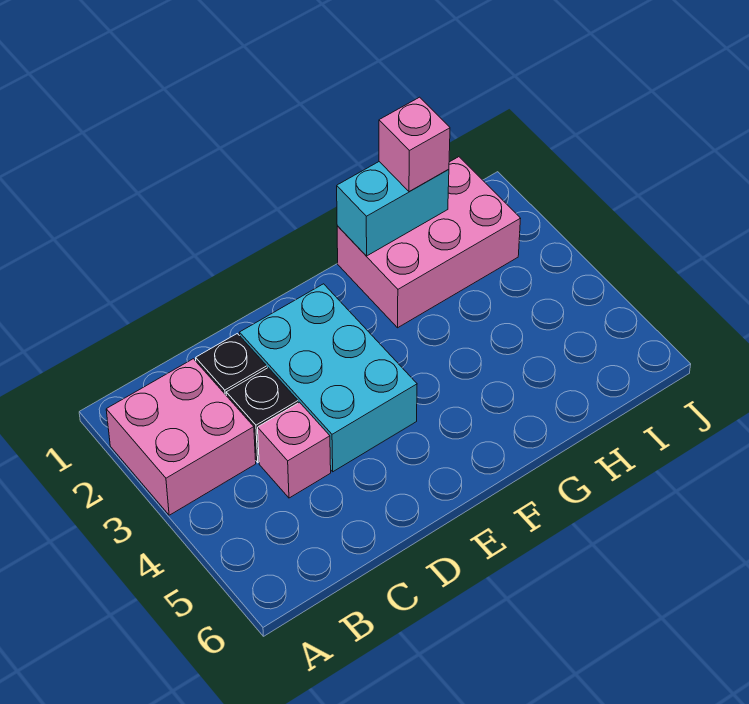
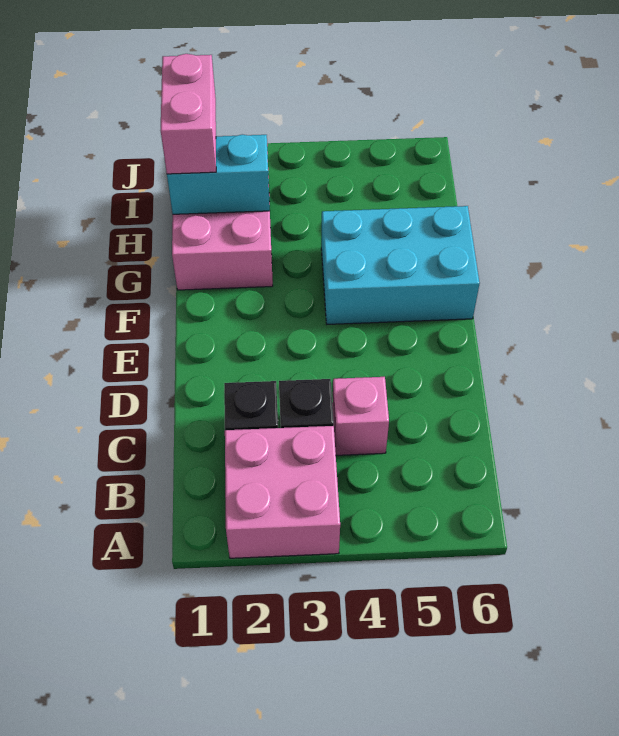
cyan 2x3 brick [239,284,417,472] -> cyan 2x3 brick moved to [321,206,480,324]
cyan 1x2 brick [337,162,449,256] -> cyan 1x2 brick turned to [167,135,270,214]
pink 1x1 brick [379,97,450,192] -> pink 1x2 brick [161,54,216,174]

